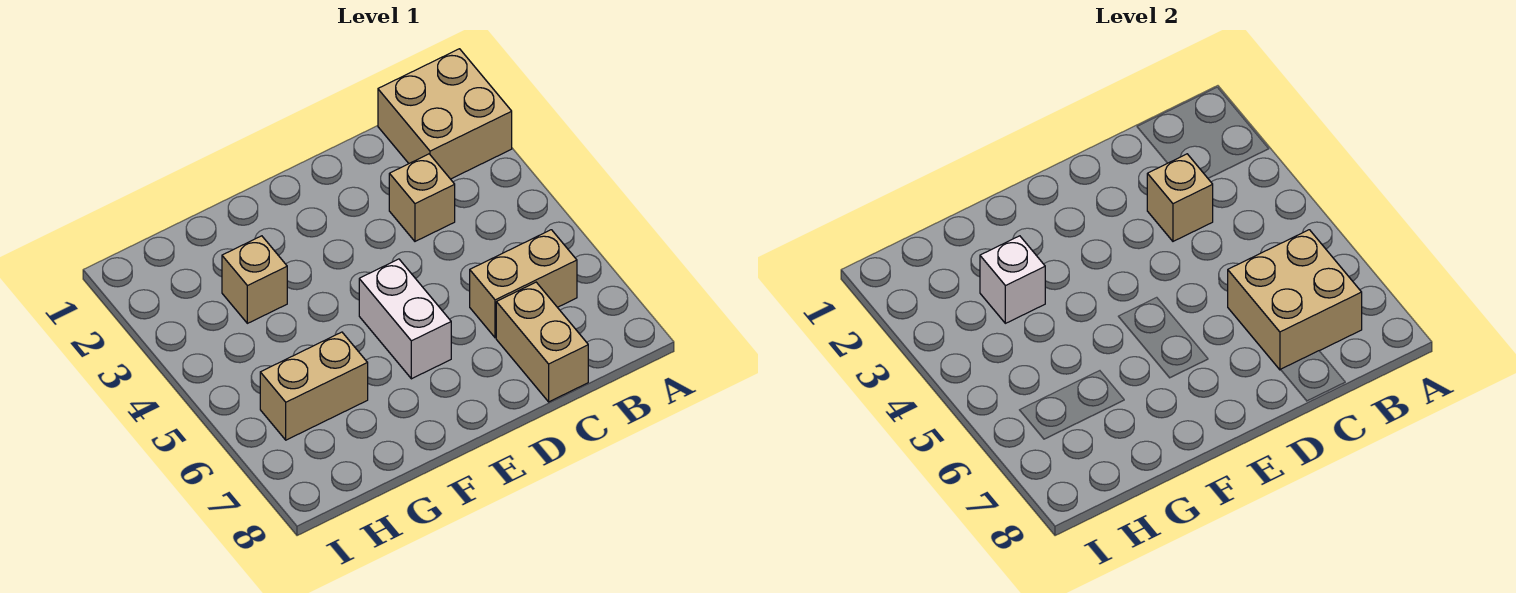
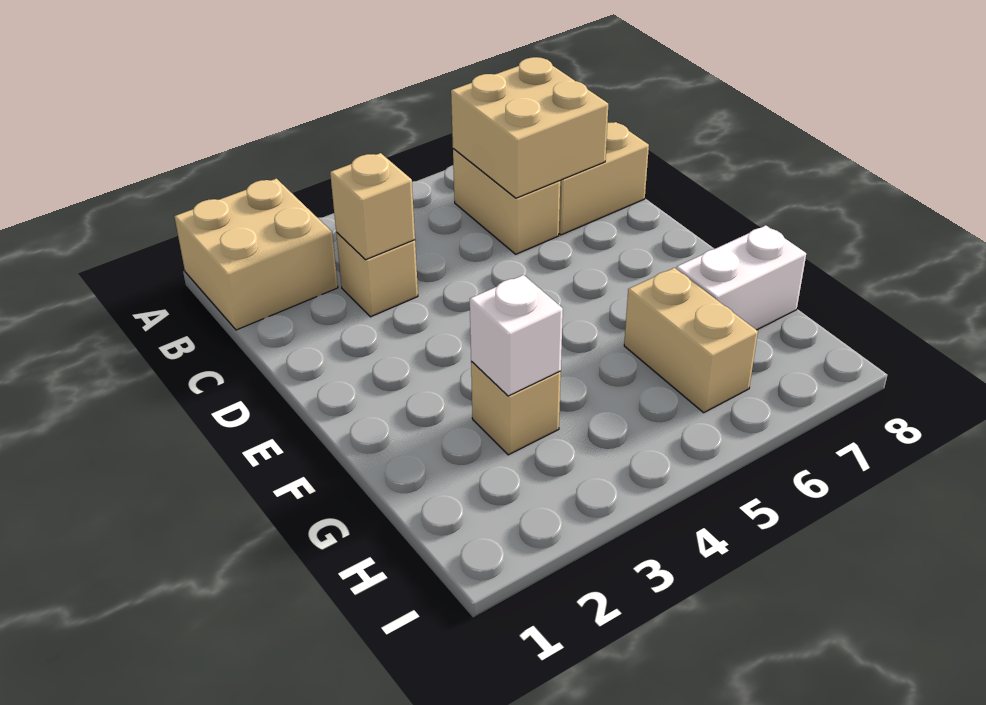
white 1x2 brick [359,259,451,379] -> white 1x2 brick moved to [676,225,806,330]

